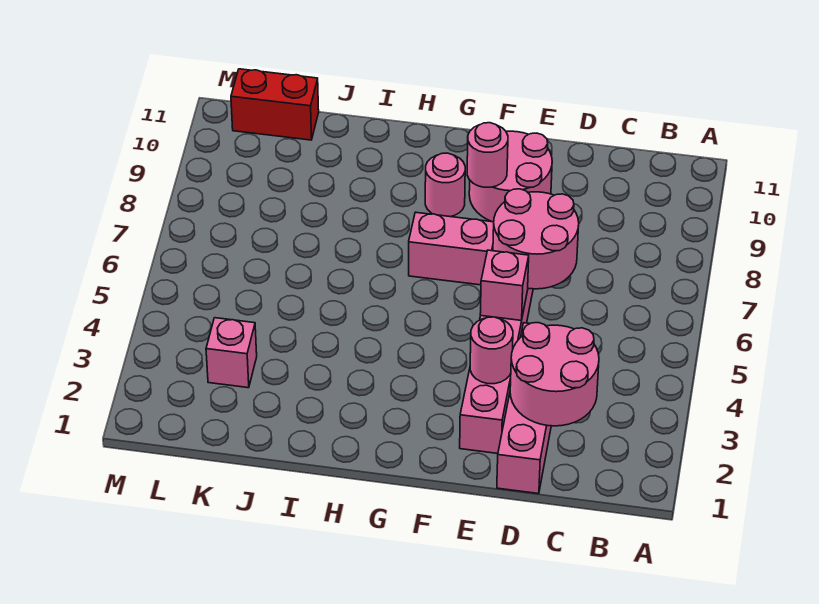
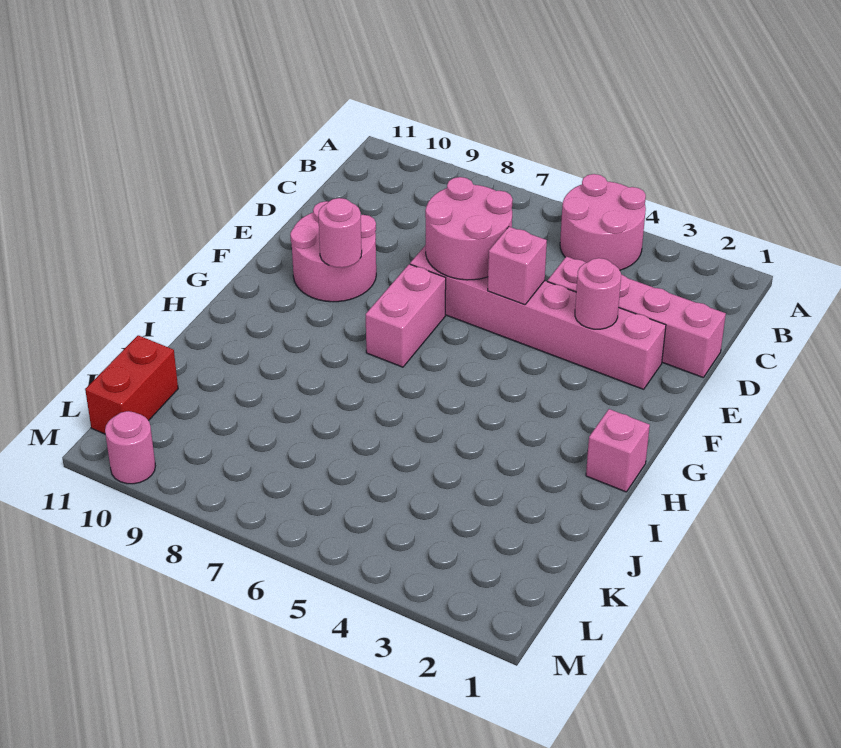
pink 2x2 round brick [510,323,599,426] -> pink 2x2 round brick moved to [560,174,646,270]
pink 1x1 round brick [425,153,465,217] -> pink 1x1 round brick moved to [105,411,155,484]
pink 1x1 brick [206,318,257,388] -> pink 1x1 brick moved to [586,409,650,492]

